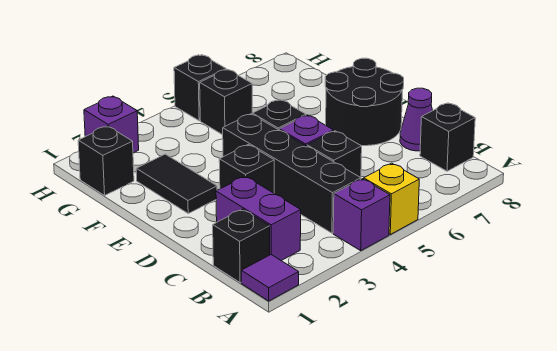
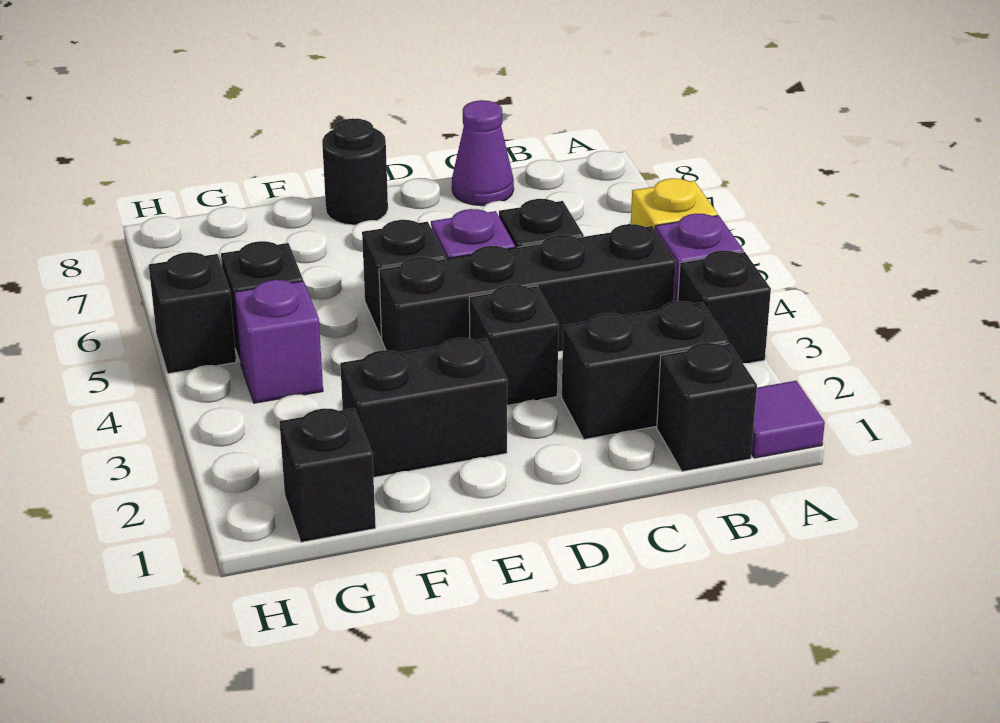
purple 1x2 brick [216,176,301,261] -> black 1x2 brick [562,301,728,439]
black 1x1 brick [420,103,475,171] -> black 1x1 brick moved to [678,250,771,363]
black 2x2 round brick [325,58,404,146] -> black 1x1 round brick [322,118,388,225]
black 1x2 tile [136,154,217,213] -> black 1x2 brick [340,338,507,477]
purple 1x1 brick [84,96,139,153] -> purple 1x1 brick moved to [234,280,323,403]

